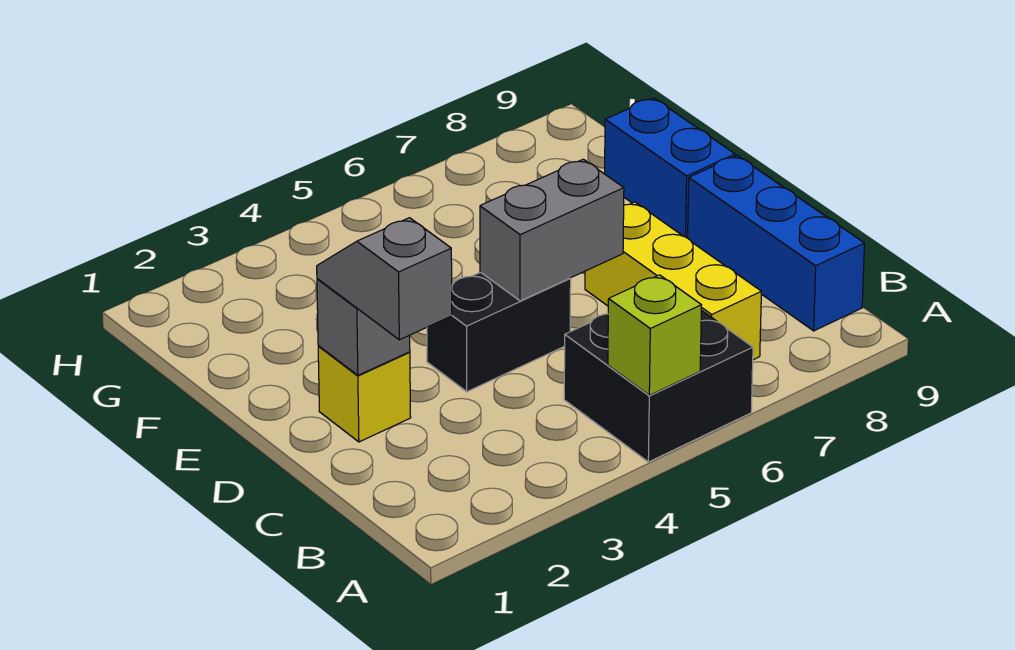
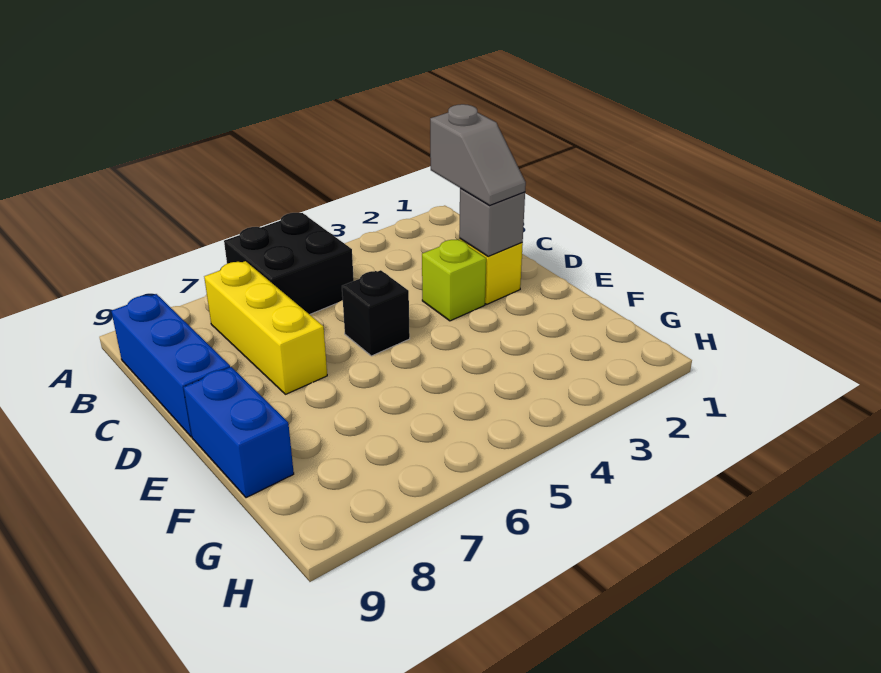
lime 1x1 brick [608,275,701,395] -> lime 1x1 brick moved to [422,239,486,321]
black 1x2 brick [427,272,571,392] -> black 1x1 brick [342,270,410,356]
grey 1x2 brick [480,159,624,301] -> none

